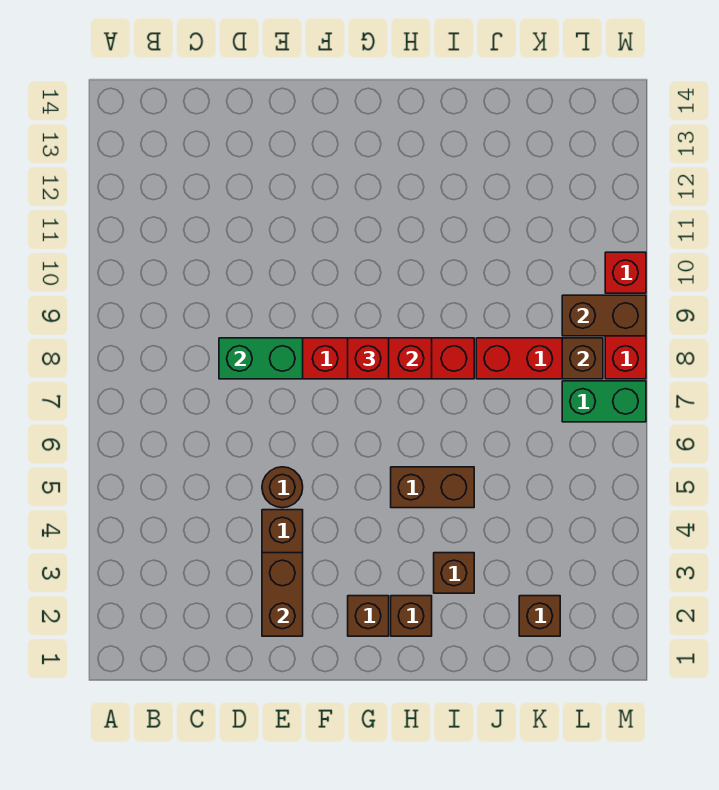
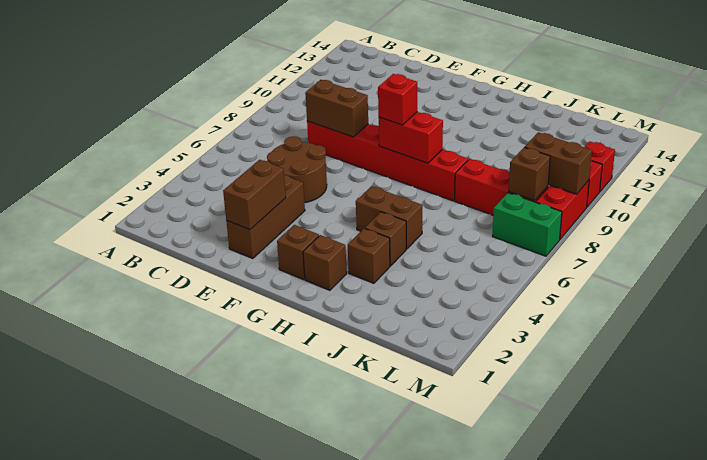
green 1x2 brick [219,338,303,379] -> brown 1x2 brick [305,80,368,137]
brown 1x1 round brick [262,467,303,508] -> brown 2x2 round brick [267,136,327,203]
brown 1x1 brick [519,596,560,636] -> brown 1x1 brick moved to [365,212,406,266]
none -> red 1x1 brick [585,141,615,192]

